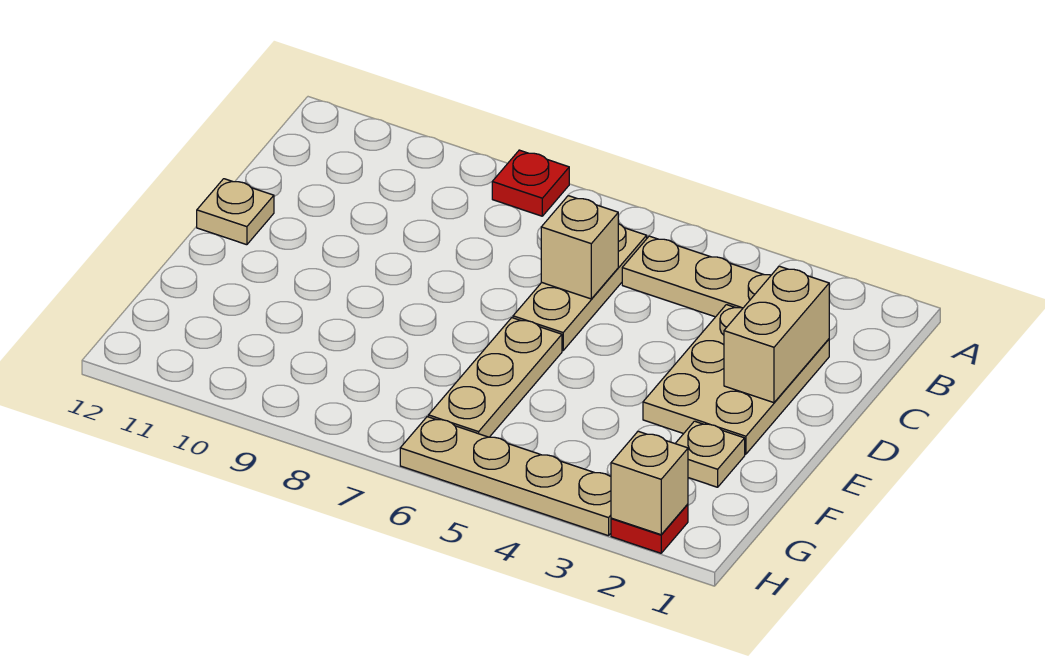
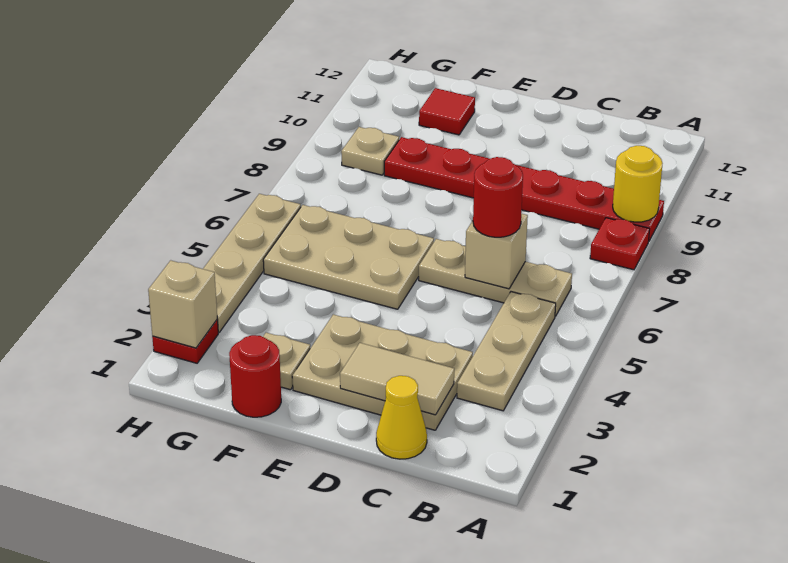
none -> red 1x6 plate [384,137,664,241]
none -> yellow 1x1 round brick [613,146,663,222]
none -> yellow 1x1 cone [376,376,427,459]
tan 1x2 brick [724,266,829,403] -> tan 1x2 tile [340,343,454,415]
none -> red 1x1 round brick [473,157,523,237]
tan 1x1 plate [197,179,274,245] -> tan 1x1 plate moved to [341,127,399,175]
tan 1x3 plate [428,318,562,437] -> tan 2x3 plate [263,205,434,309]
none -> red 1x1 round brick [229,335,281,417]
none -> red 1x1 tile [419,88,475,135]

